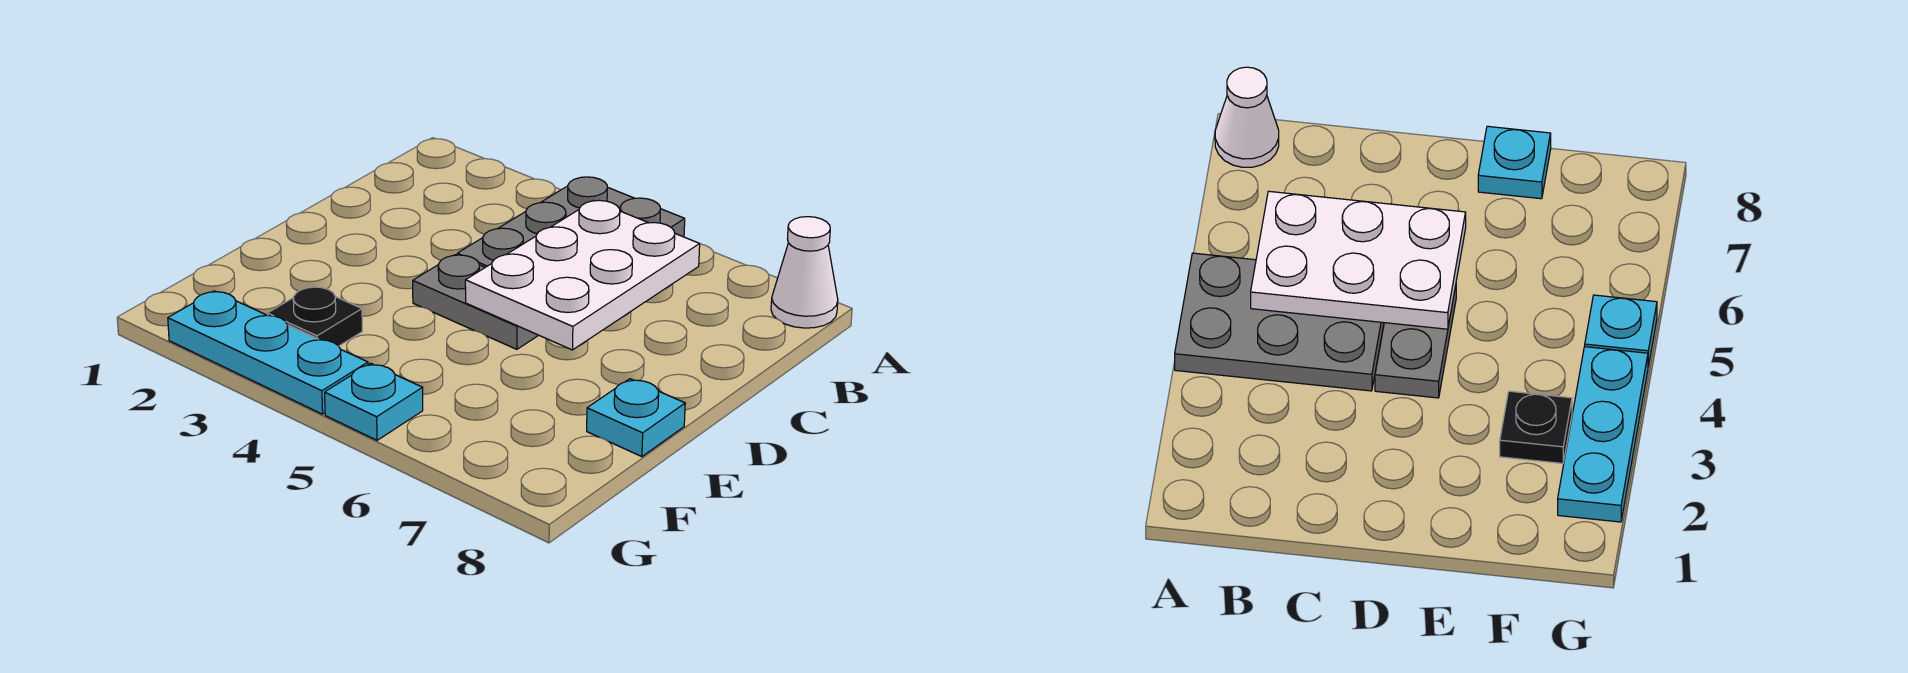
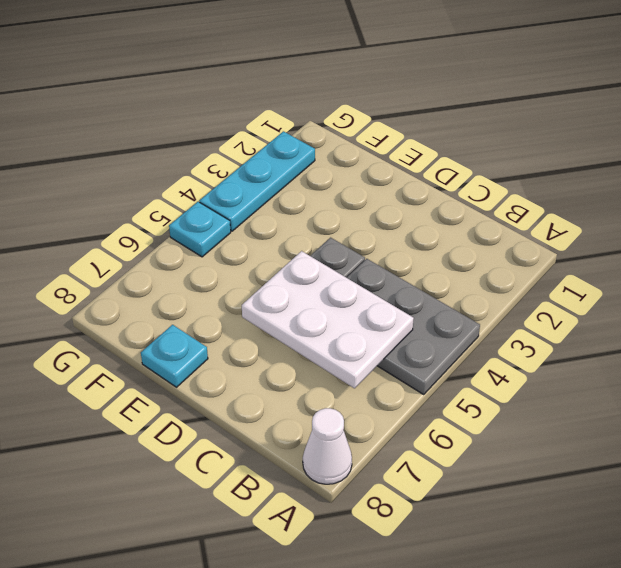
black 1x1 plate [268,286,362,346] -> none

